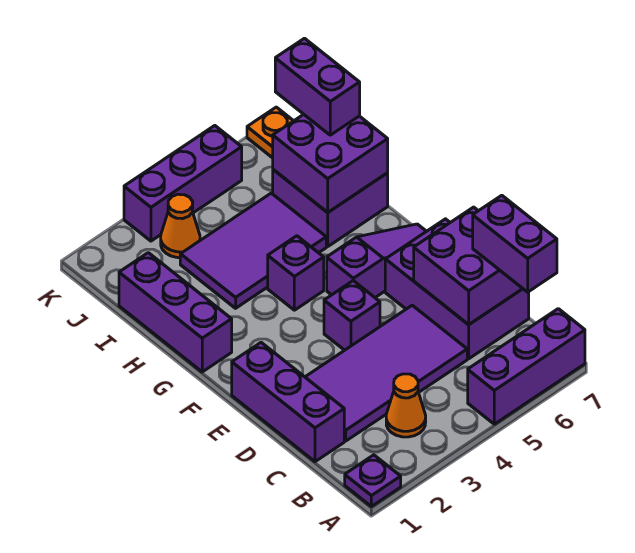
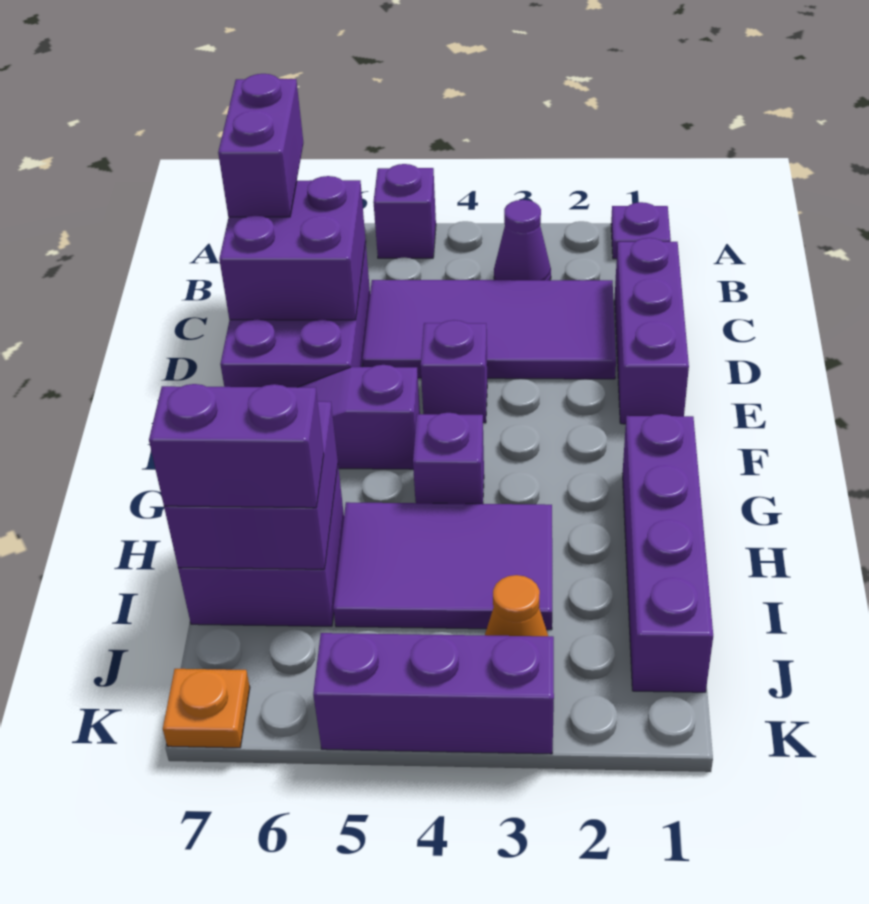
purple 1x3 brick [468,309,585,424] -> purple 1x1 brick [373,164,436,258]
orange 1x1 cone [386,374,426,437] -> purple 1x1 cone [494,200,551,280]
purple 1x3 brick [119,253,232,372] -> purple 1x4 brick [623,414,713,692]
purple 1x2 brick [275,38,360,135] -> purple 1x2 brick turned to [149,384,324,508]

